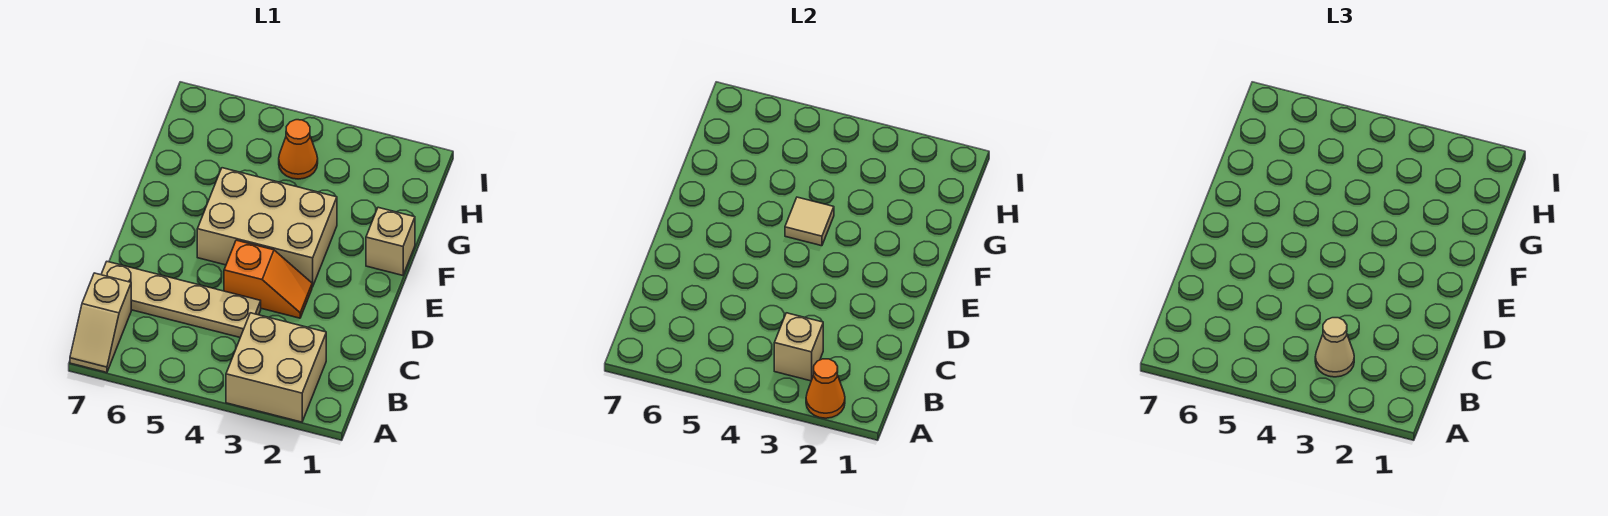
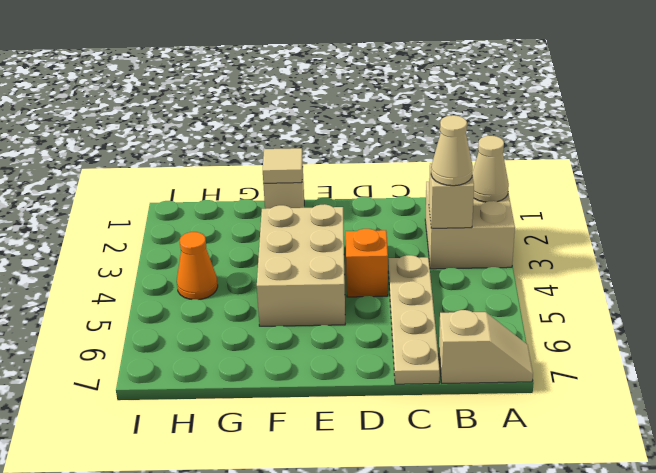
orange 1x1 cone [806,359,845,418] -> tan 1x1 cone [472,136,509,202]
tan 1x1 tile [785,197,834,246] -> tan 1x1 tile moved to [263,148,303,183]

